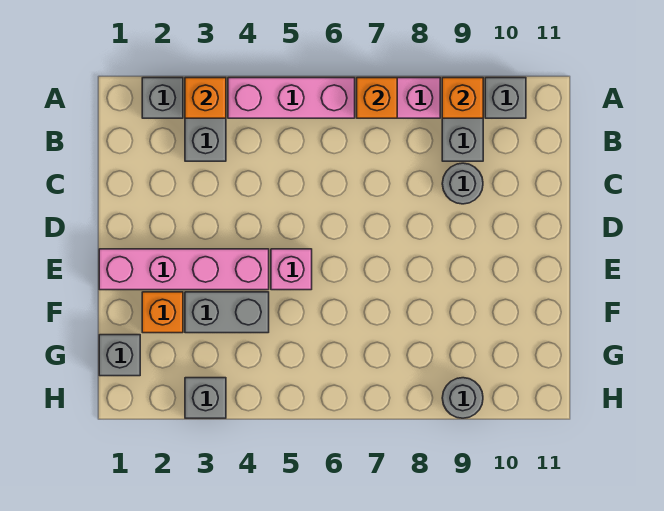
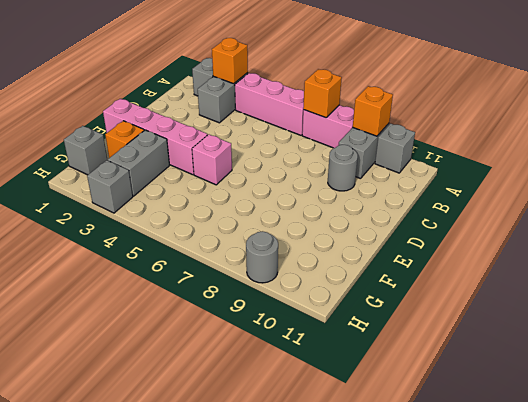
grey 1x2 brick [185,292,269,333] -> grey 1x2 brick turned to [108,130,169,196]

